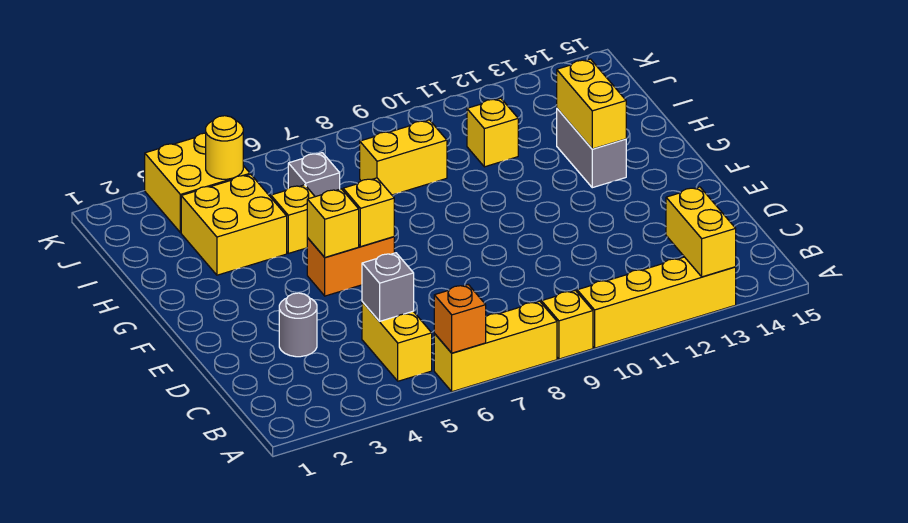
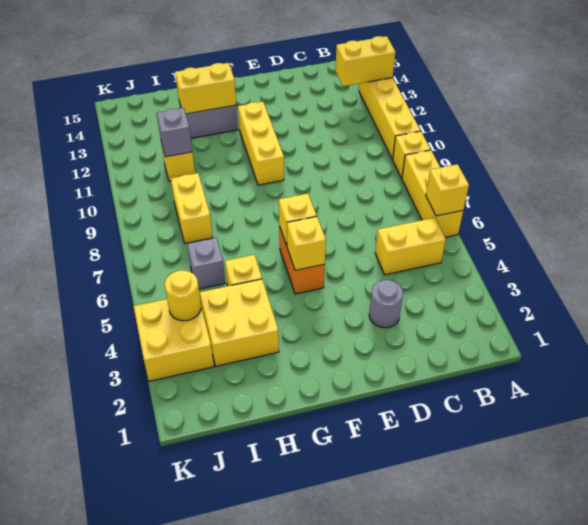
orange 1x1 brick [434,285,486,353] -> yellow 1x1 brick [426,164,469,216]
grey 1x1 brick [362,253,414,321] -> grey 1x1 brick moved to [157,108,192,157]
none -> yellow 1x3 brick [238,102,284,185]

